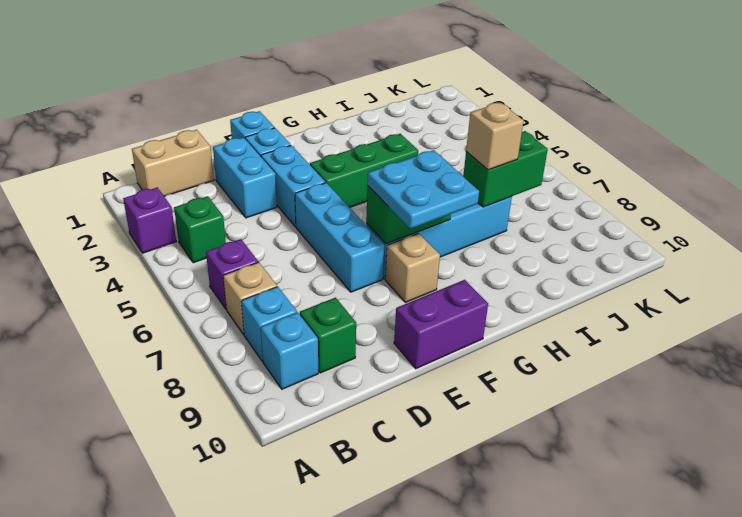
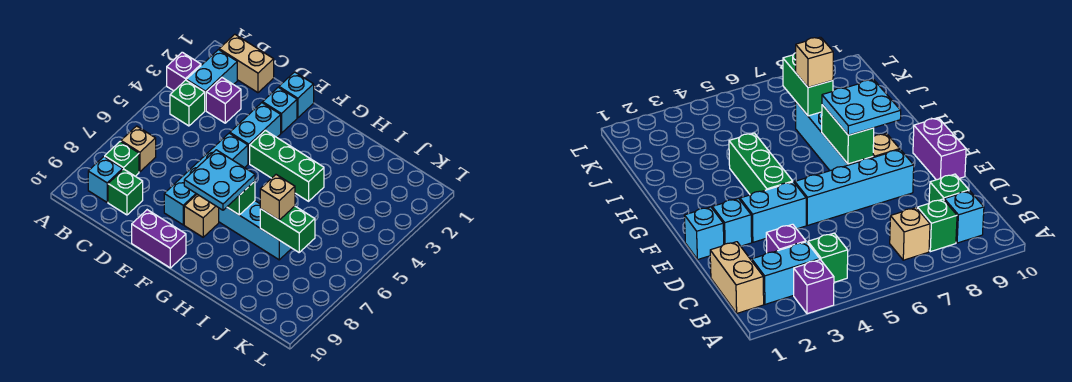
purple 1x1 brick [206,239,258,309] -> purple 1x1 brick moved to [206,78,241,123]
cyan 1x1 brick [241,287,297,361] -> green 1x1 brick [105,141,139,176]
cyan 1x2 brick [213,138,277,218] -> cyan 1x2 brick moved to [186,50,237,111]
cyan 1x3 brick [295,183,384,292] -> cyan 1x4 brick [164,133,248,225]

